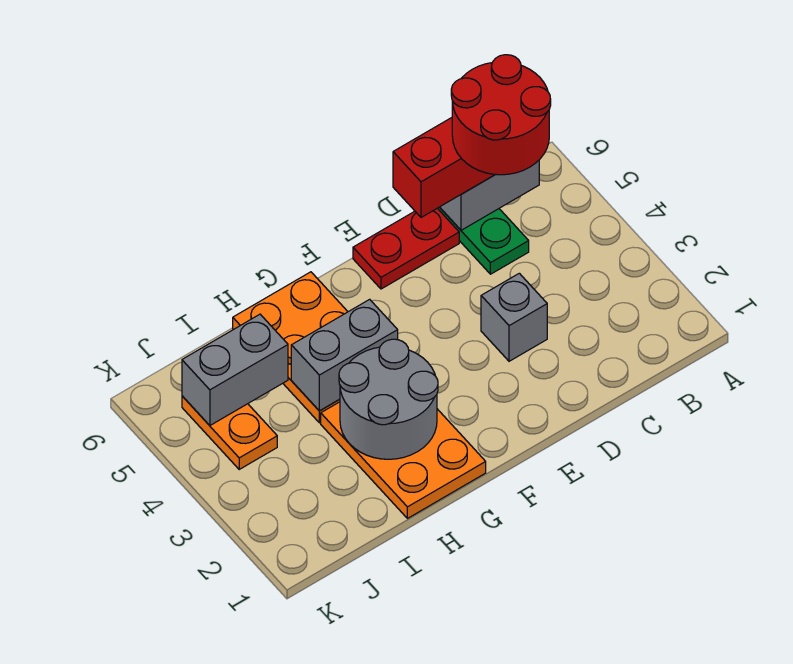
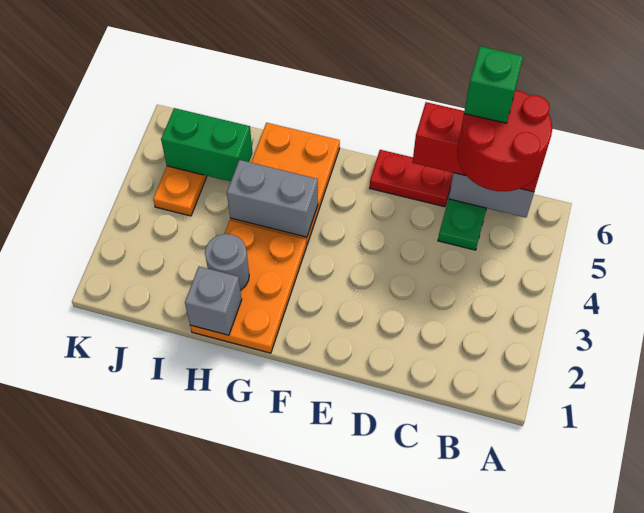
none -> green 1x1 brick [464,46,523,123]
grey 1x1 brick [481,273,547,361] -> grey 1x1 brick moved to [185,267,242,335]
grey 2x2 round brick [339,339,438,459] -> grey 1x1 round brick [205,234,249,290]
grey 1x2 brick [182,314,288,425] -> green 1x2 brick [161,108,252,182]

